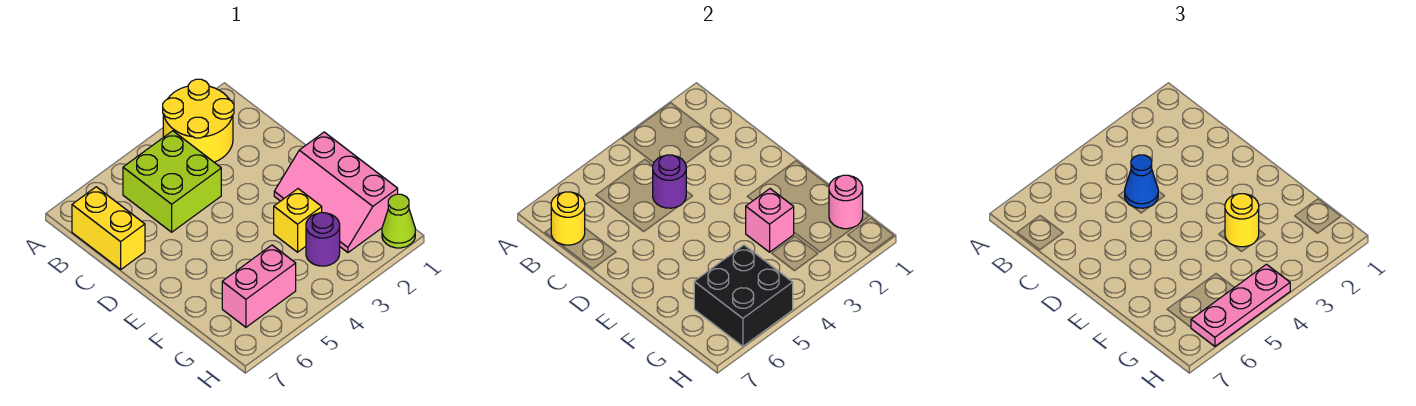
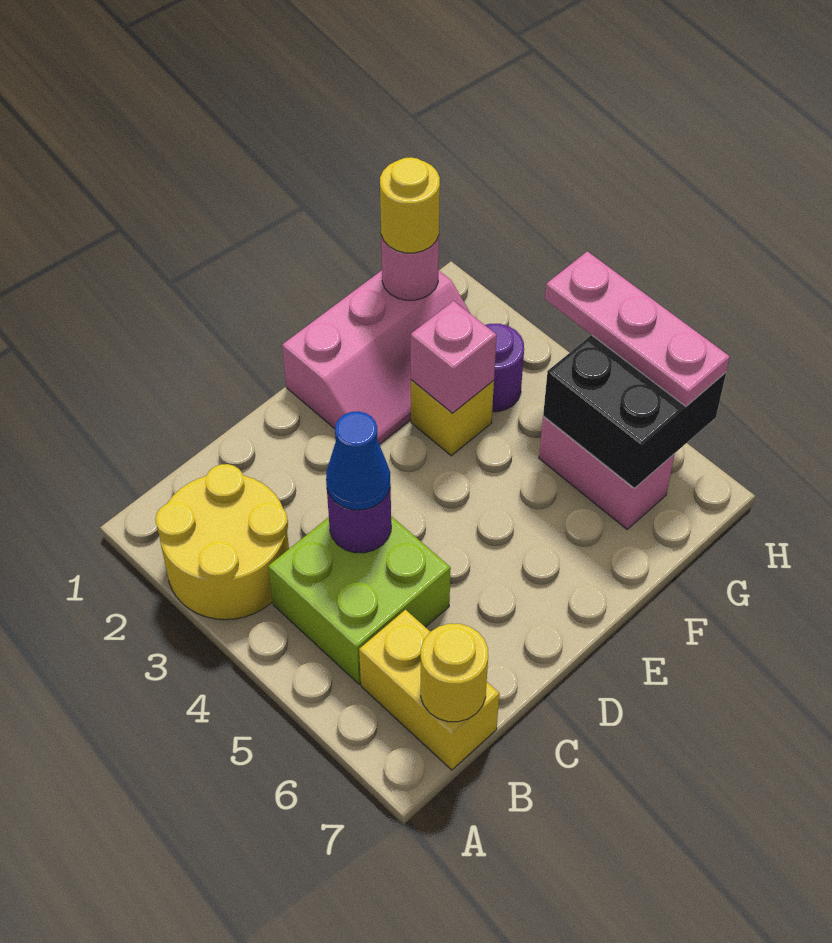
yellow 1x2 brick [72,187,145,269] -> yellow 1x2 brick turned to [359,610,499,770]
yellow 1x1 round brick [1225,194,1259,247] -> yellow 1x1 round brick moved to [380,157,440,253]
lime 1x1 cone [382,194,415,248] -> none

